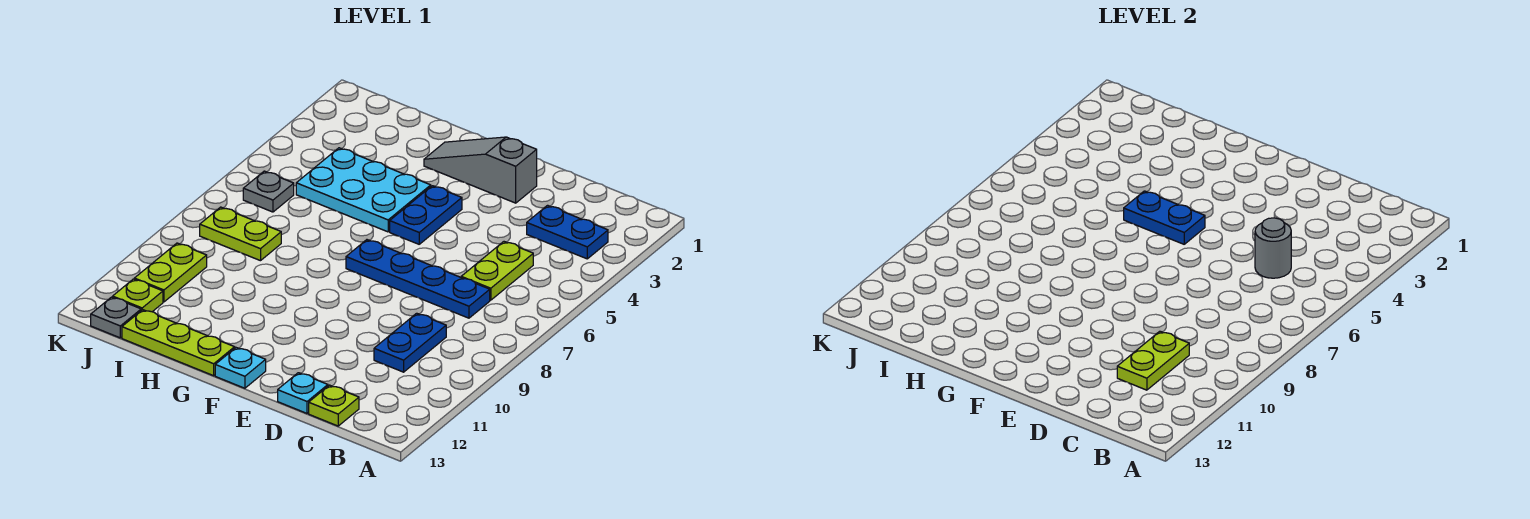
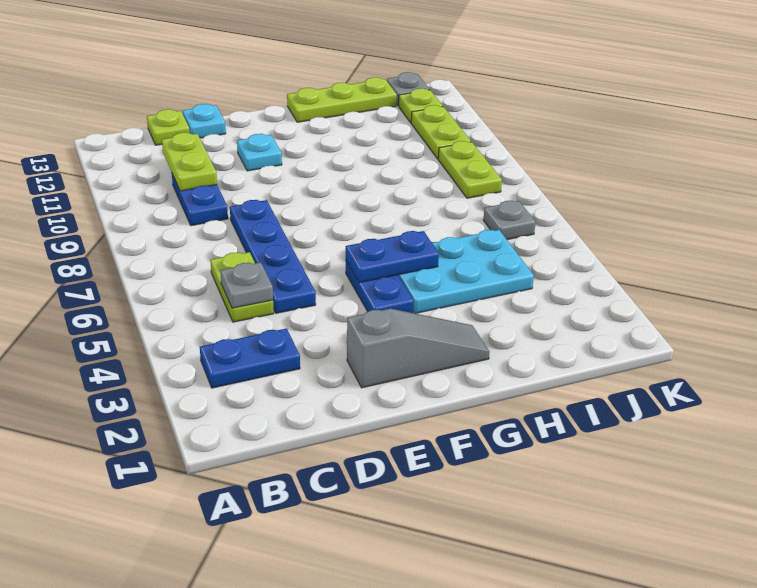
grey 1x1 round brick [1255,218,1291,278] -> grey 1x1 plate [220,262,273,308]
blue 1x4 plate [346,240,490,318] -> blue 1x4 plate turned to [230,200,316,313]
cyan 1x1 plate [215,348,266,388] -> cyan 1x1 plate moved to [237,134,282,171]
lime 1x2 plate [200,207,281,261] -> lime 1x2 plate turned to [438,141,502,198]

